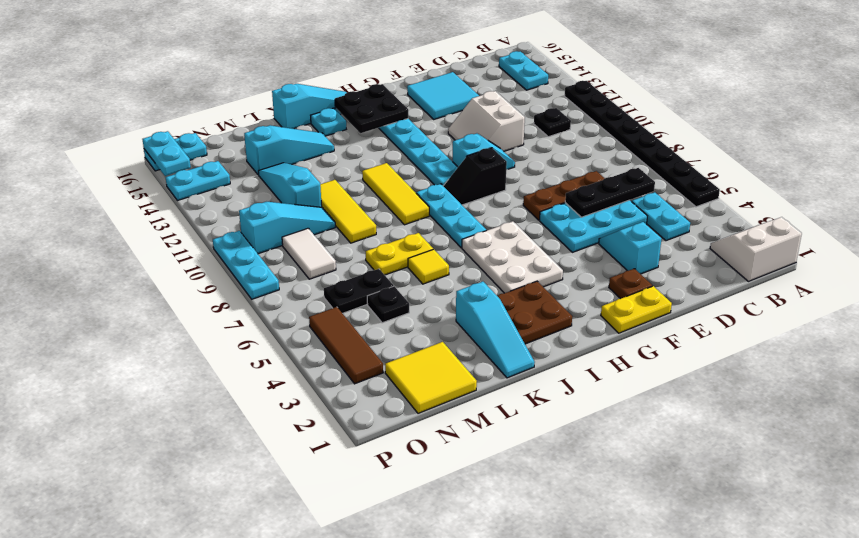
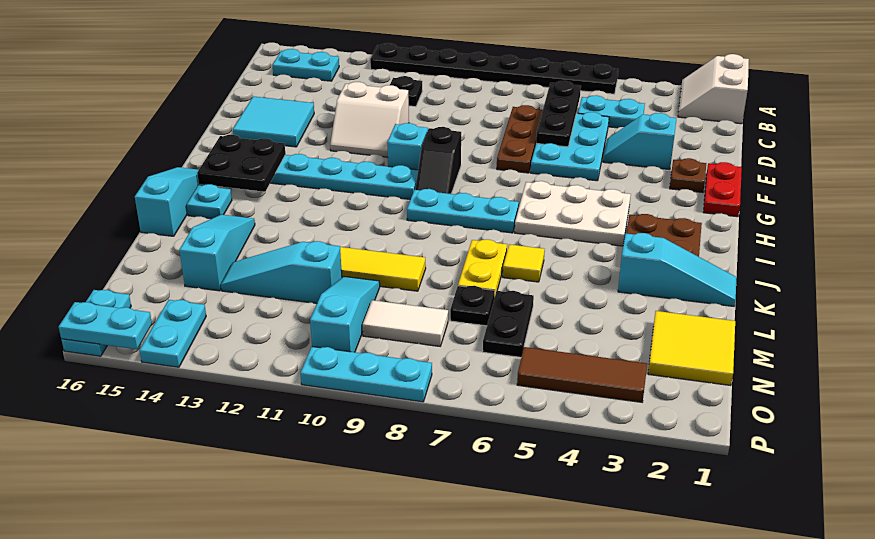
yellow 1x2 plate [601,286,672,333] -> red 1x2 plate [703,162,742,217]
yellow 1x3 tile [362,163,429,225] -> none
black 1x1 plate [367,286,409,323] -> black 1x1 plate moved to [450,286,495,326]

